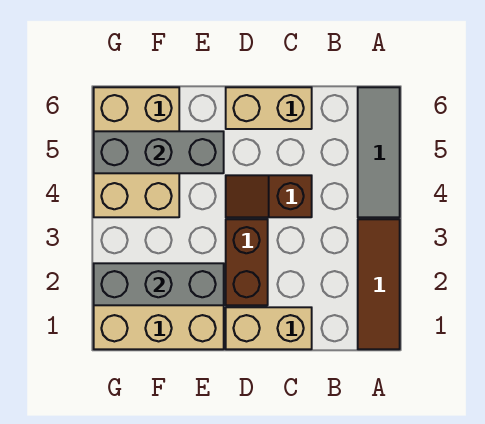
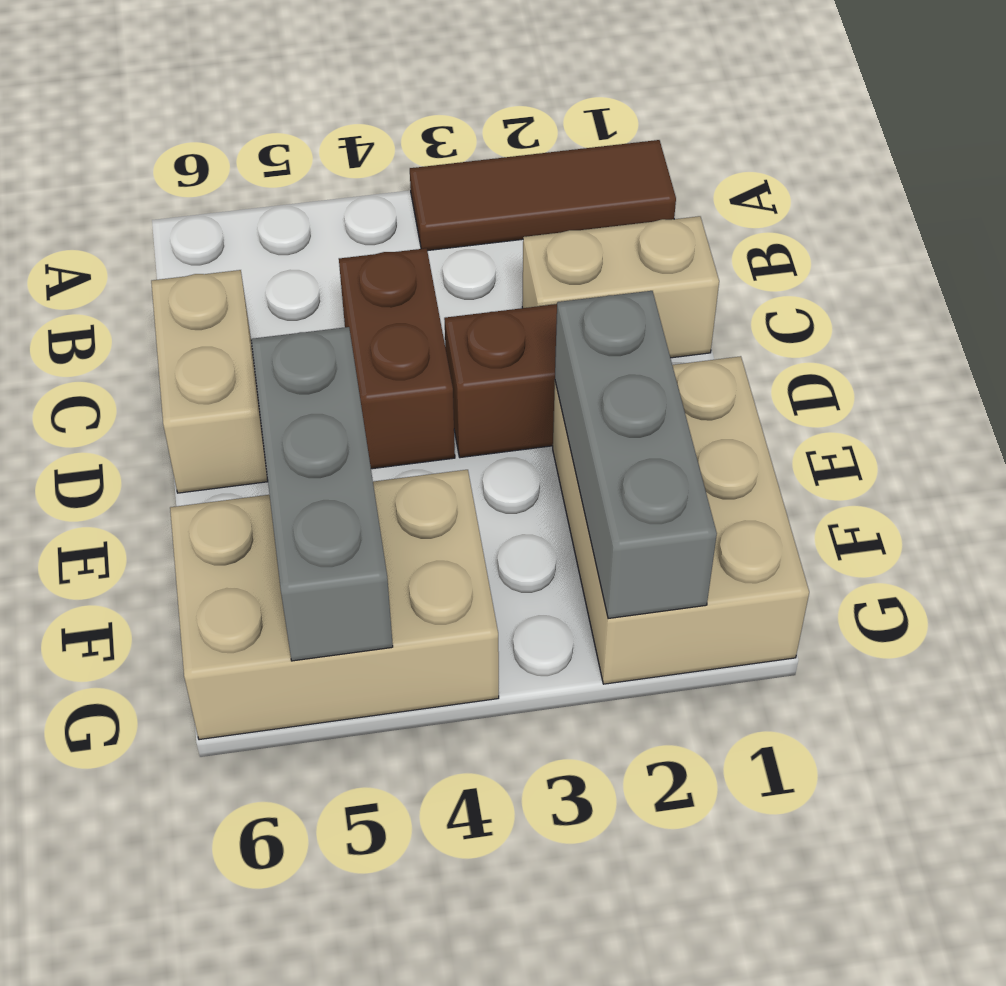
grey 1x3 tile [358,87,400,217] -> none
tan 1x2 brick [226,307,312,349] -> tan 1x2 brick turned to [522,216,719,358]
brown 1x2 slope [226,175,312,217] -> brown 1x2 brick [339,248,455,469]

